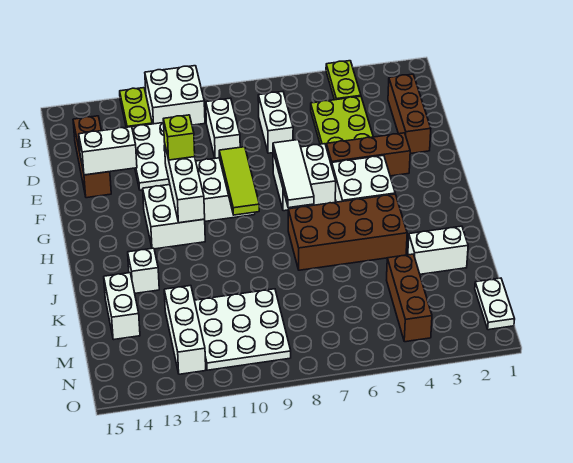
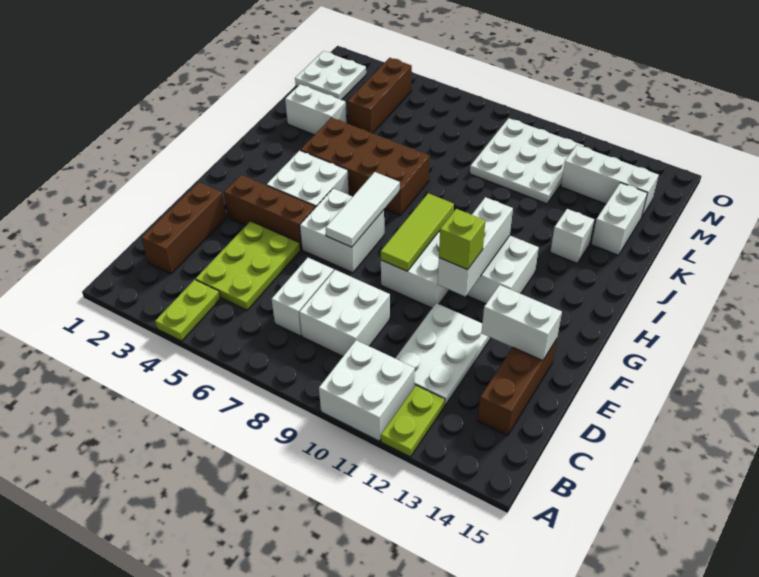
white 1x2 brick [206,98,240,158] -> white 2x2 brick [299,270,390,356]
white 1x3 brick [164,286,206,374] -> white 1x3 brick turned to [561,145,659,216]
white 1x2 plate [475,278,515,330] -> white 2x2 plate [295,51,366,100]

